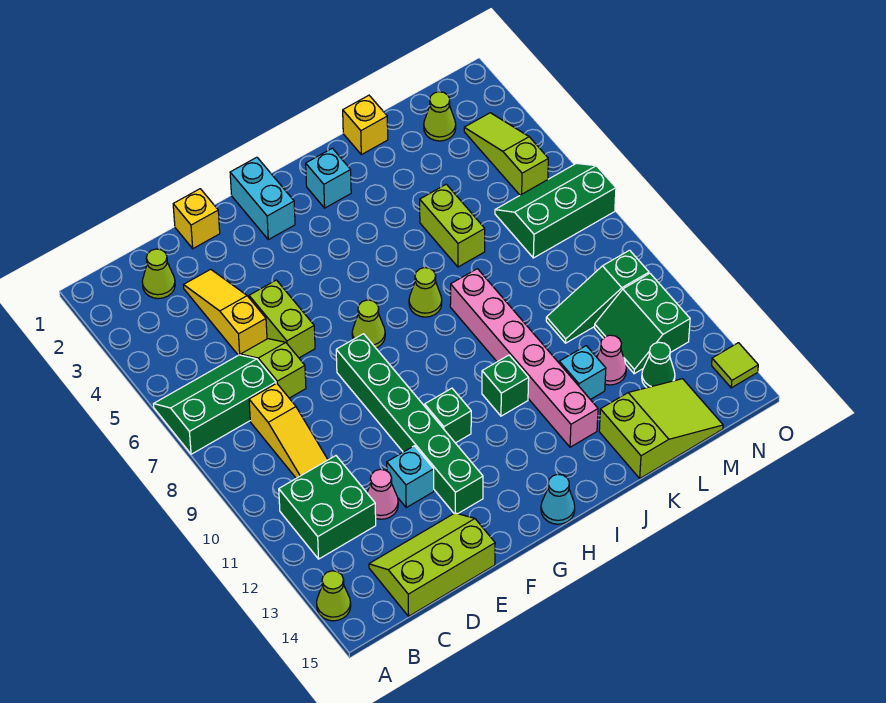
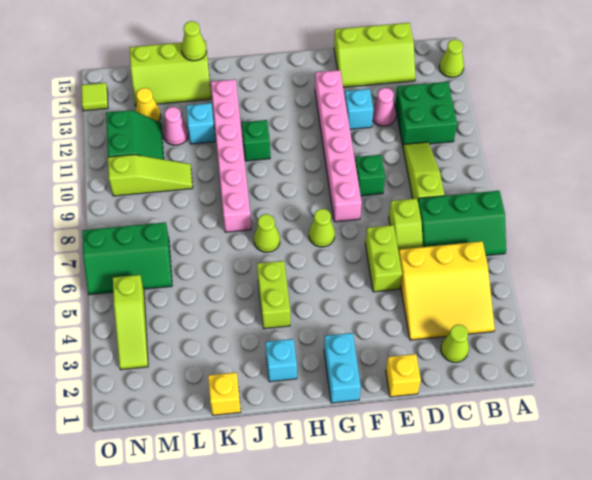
yellow 1x3 slope [249,383,328,478] -> lime 1x3 slope [403,142,444,200]
yellow 1x3 slope [184,269,267,355] -> yellow 3x3 slope [399,241,495,340]
green 1x6 brick [336,334,483,514] -> pink 1x6 brick [315,70,362,222]
green 1x1 brick [425,388,471,443] -> green 1x1 brick moved to [355,155,385,196]
cyan 1x1 cone [541,474,575,524] -> none
lime 1x2 brick [420,184,485,267] -> lime 1x2 brick moved to [257,261,290,329]
lime 2x3 slope [599,379,723,478] -> lime 2x3 slope turned to [130,40,211,106]
green 1x3 slope [546,250,649,343] -> lime 1x3 slope [108,155,193,196]
lime 1x1 cone [424,92,456,141] -> lime 1x1 cone moved to [182,21,207,61]
green 1x1 cone [642,342,675,388] -> yellow 1x1 cone [136,88,161,121]

